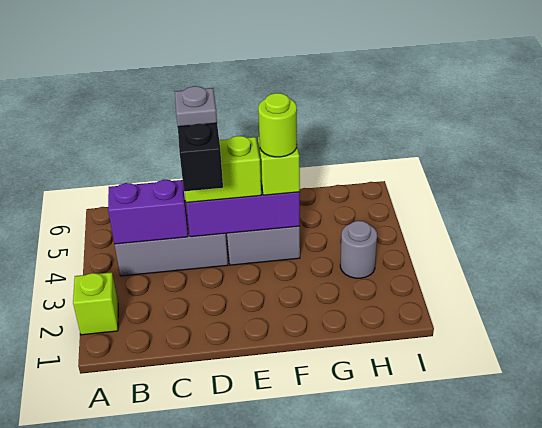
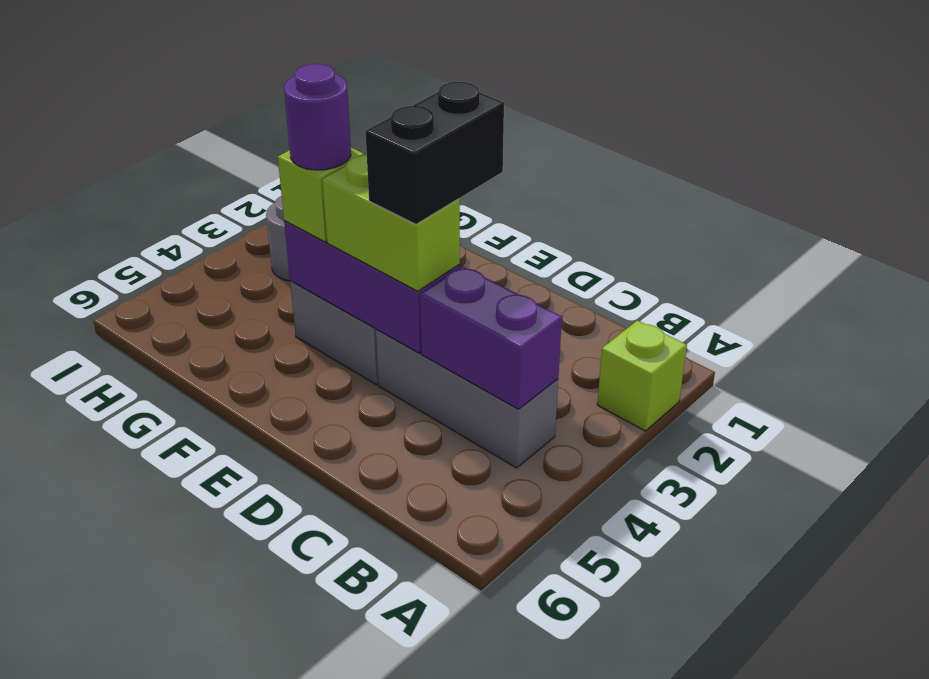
grey 1x1 plate [175,86,217,127] -> none
lime 1x1 round brick [258,93,297,157] -> purple 1x1 round brick [284,64,351,170]

